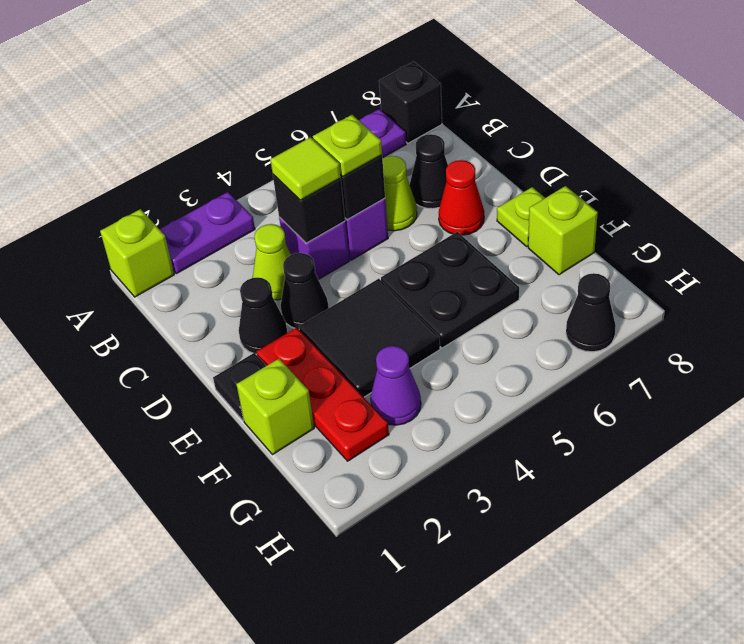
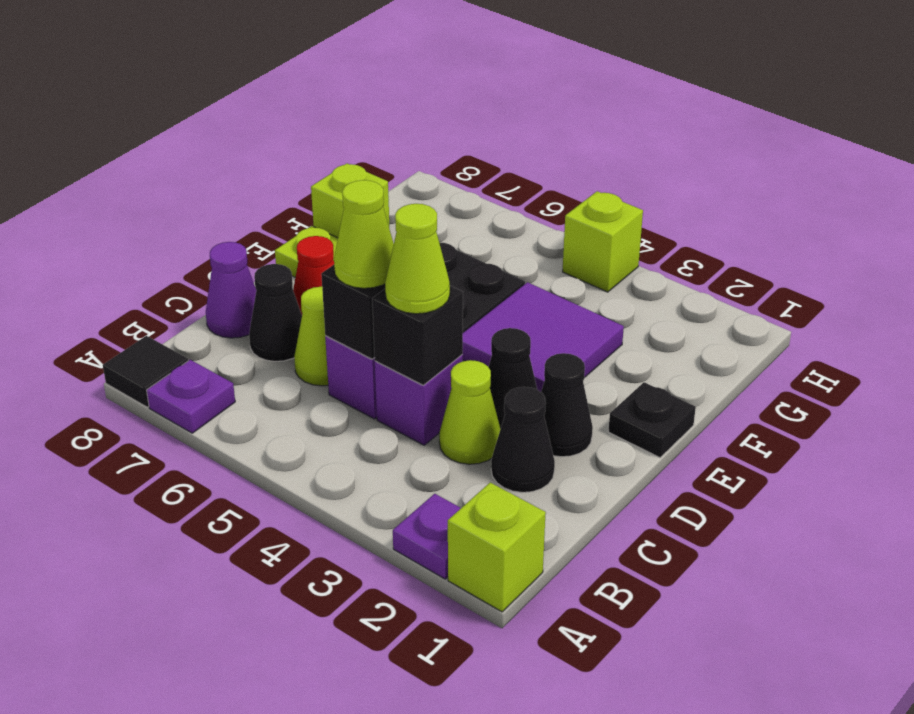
purple 1x2 plate [160,192,255,274] -> purple 1x1 plate [393,494,461,579]
black 1x1 brick [379,62,442,143] -> black 1x1 tile [103,336,188,407]
lime 1x1 tile [270,137,341,200] -> lime 1x1 cone [385,204,450,314]
lime 1x1 plate [313,115,382,176] -> lime 1x1 cone [334,180,394,288]
red 1x3 plate [257,328,389,461] -> none
black 2x2 tile [299,279,440,397] -> purple 2x2 tile [462,282,624,392]
lime 1x1 brick [236,359,314,455] -> lime 1x1 brick moved to [563,191,643,292]
purple 1x1 cone [370,346,421,425] -> purple 1x1 cone moved to [206,242,256,338]
black 1x1 cone [566,273,616,352] -> black 1x1 cone moved to [491,387,555,492]

